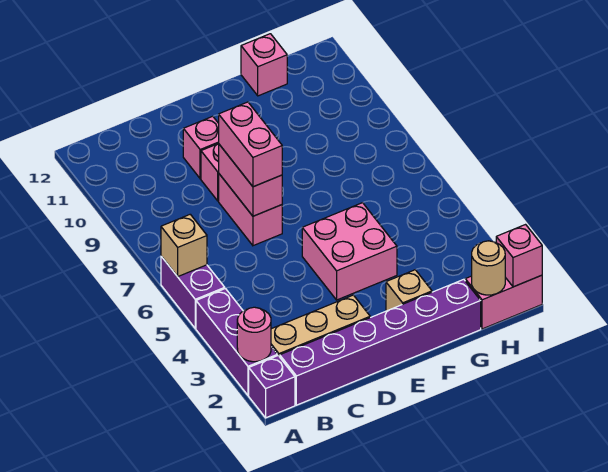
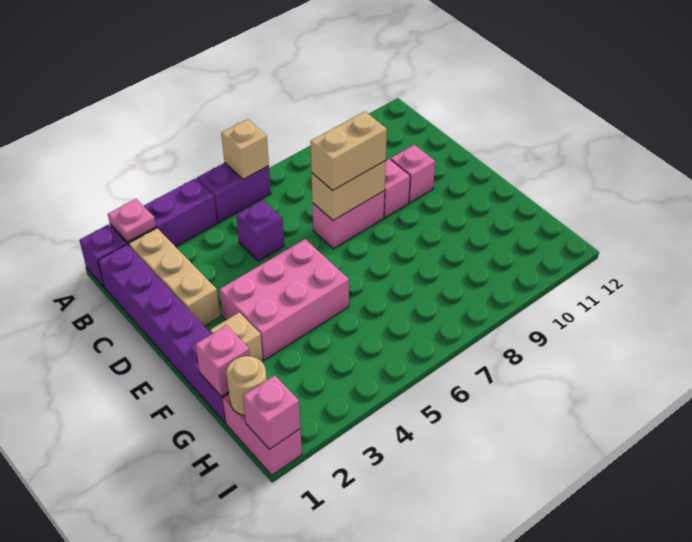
pink 1x1 round brick [237,307,271,362] -> pink 1x1 plate [108,199,156,242]
none -> purple 1x1 brick [236,200,284,261]
pink 1x2 brick [219,144,282,216] -> tan 1x2 brick [311,161,386,220]
pink 1x2 brick [219,102,282,187] -> tan 1x2 brick [310,112,387,191]
pink 2x2 brick [302,203,397,300] -> pink 2x3 brick [219,239,349,360]
pink 1x1 brick [241,34,287,96] -> pink 1x1 brick moved to [195,325,250,397]

